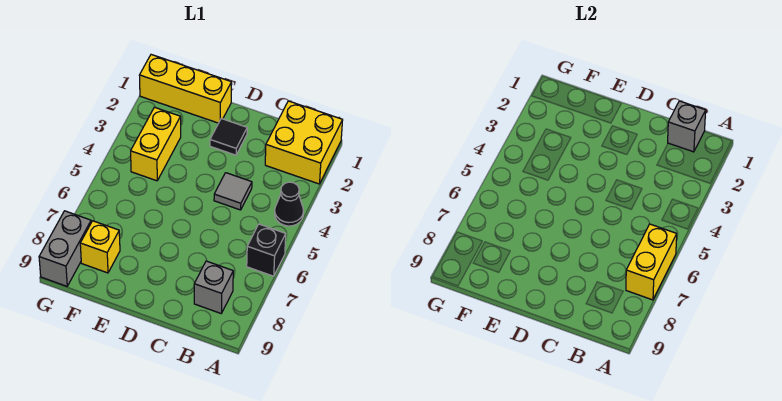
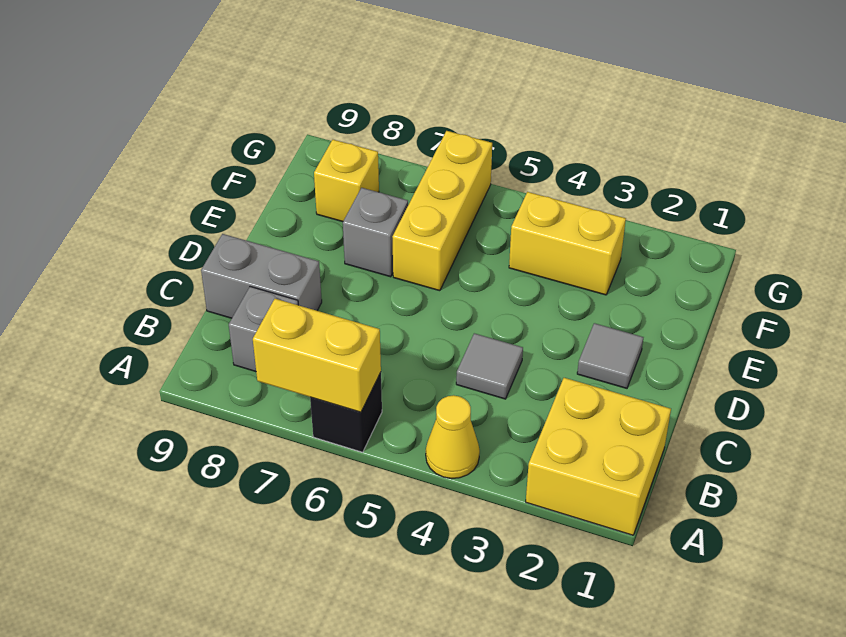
black 1x1 cone [275,182,304,226] -> yellow 1x1 cone [426,395,480,479]
grey 1x1 brick [668,101,706,152] -> grey 1x1 brick moved to [343,188,408,277]
black 1x1 tile [210,119,247,155] -> grey 1x1 tile [577,323,643,388]
yellow 1x3 brick [139,55,232,123] -> yellow 1x3 brick moved to [392,131,492,291]
grey 1x2 brick [39,211,91,286] -> grey 1x2 brick moved to [201,234,322,318]

